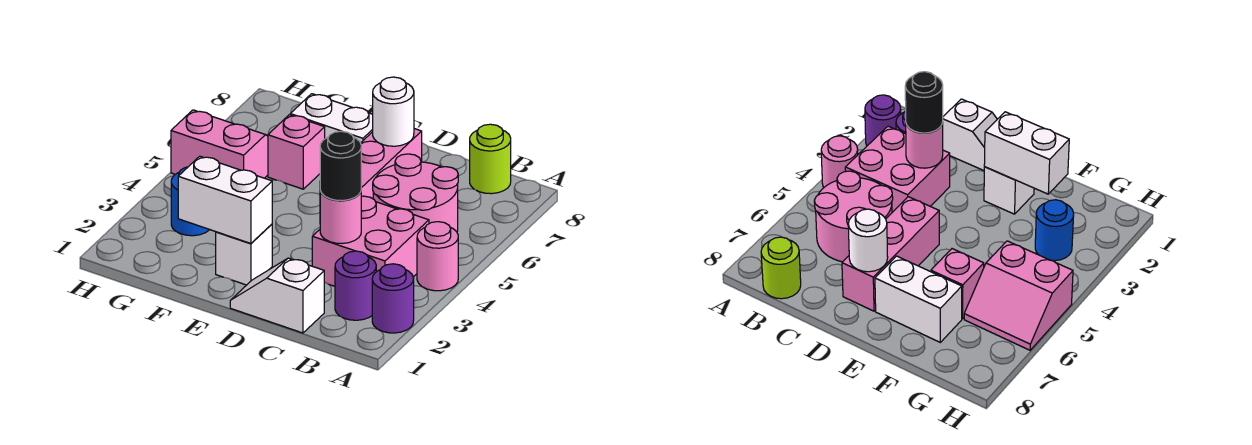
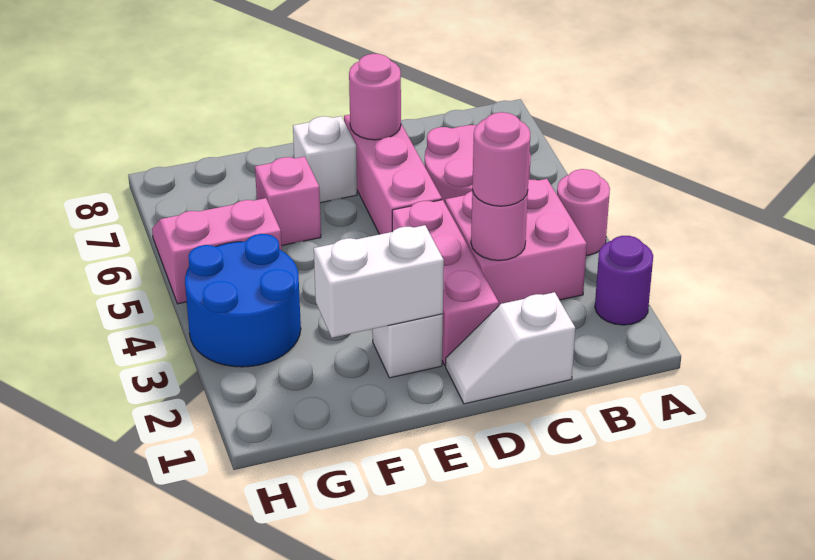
purple 1x1 round brick [335,251,376,320] -> none
lime 1x1 round brick [470,124,511,194] -> none
black 1x1 round brick [320,131,361,201] -> pink 1x1 round brick [472,112,530,206]
none -> pink 1x3 brick [392,200,499,365]
white 1x1 round brick [373,77,414,146] -> pink 1x1 round brick [349,54,401,140]
white 1x2 brick [290,94,373,143] -> white 1x1 brick [293,116,357,203]
blue 1x1 round brick [171,167,210,236] -> blue 2x2 round brick [185,234,301,367]

